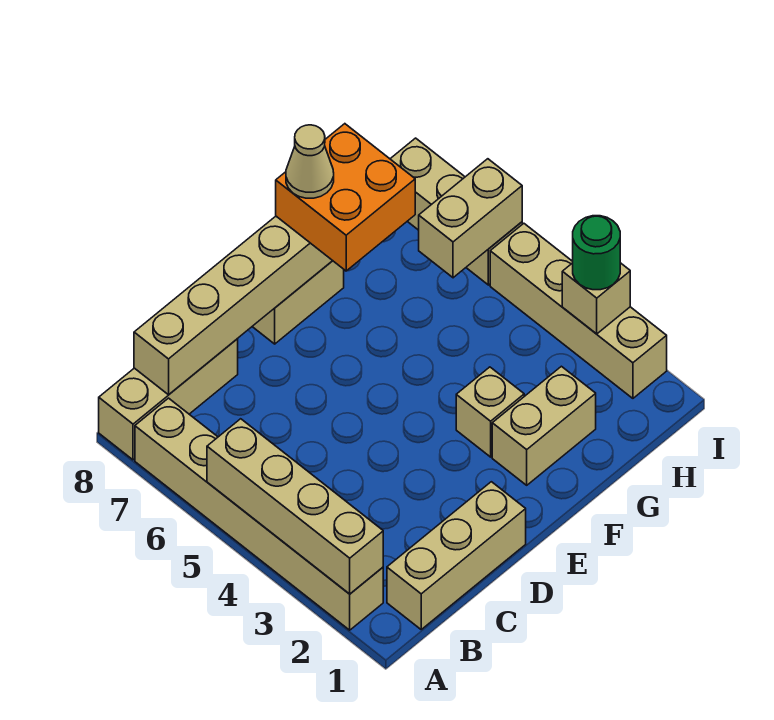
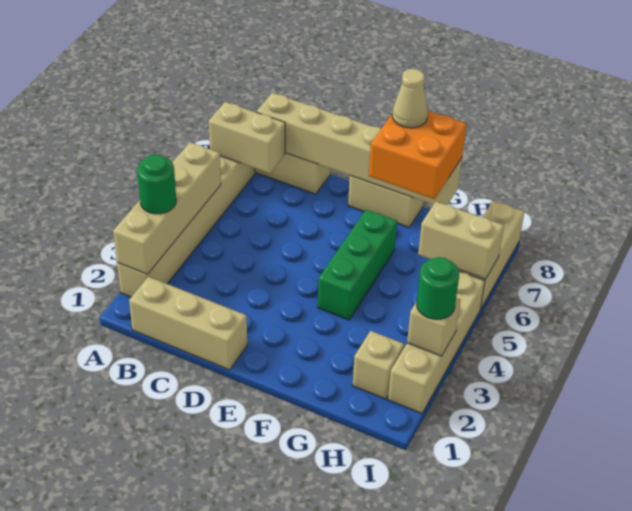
none -> green 1x1 round brick [137,154,176,214]
tan 1x2 brick [492,366,596,485] -> tan 1x2 brick moved to [209,102,285,173]
tan 1x1 brick [456,367,524,457] -> tan 1x1 brick moved to [353,331,404,399]
none -> green 1x3 brick [318,210,397,320]

